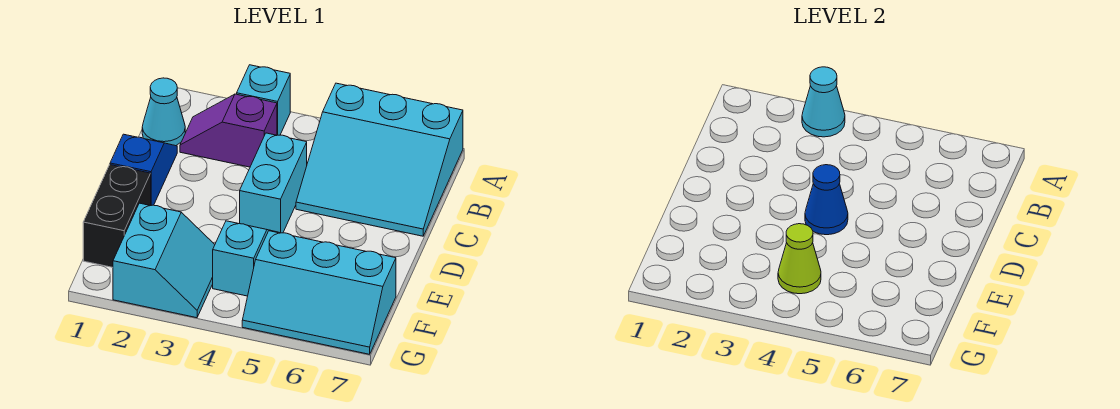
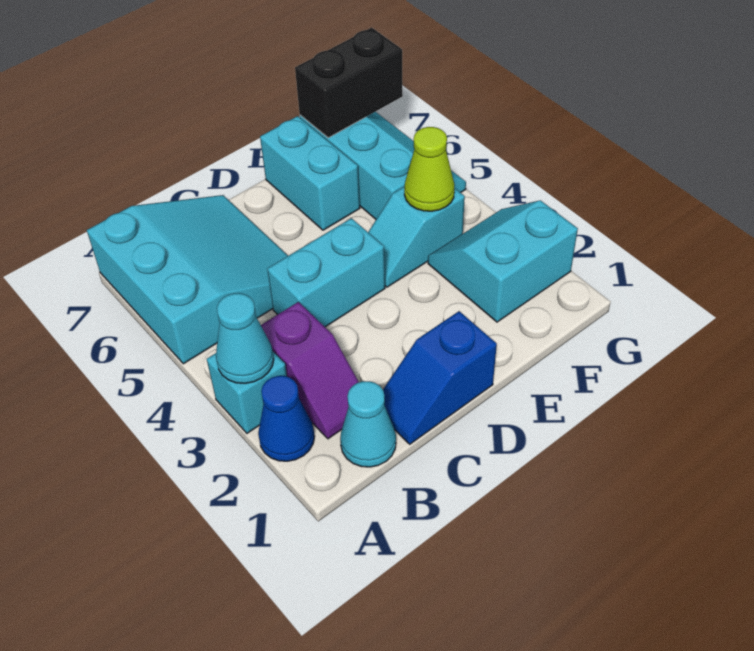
blue 1x1 cone [805,165,848,235] -> blue 1x1 cone moved to [258,376,314,461]
black 1x2 brick [83,165,151,267] -> black 1x2 brick moved to [295,28,403,138]
none -> cyan 1x2 brick [260,116,360,230]

